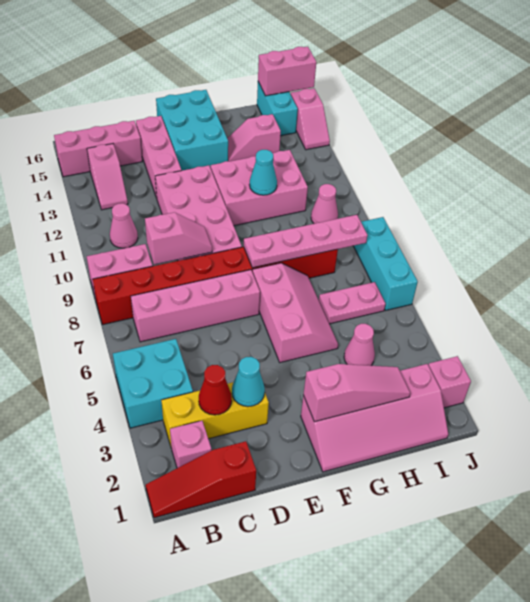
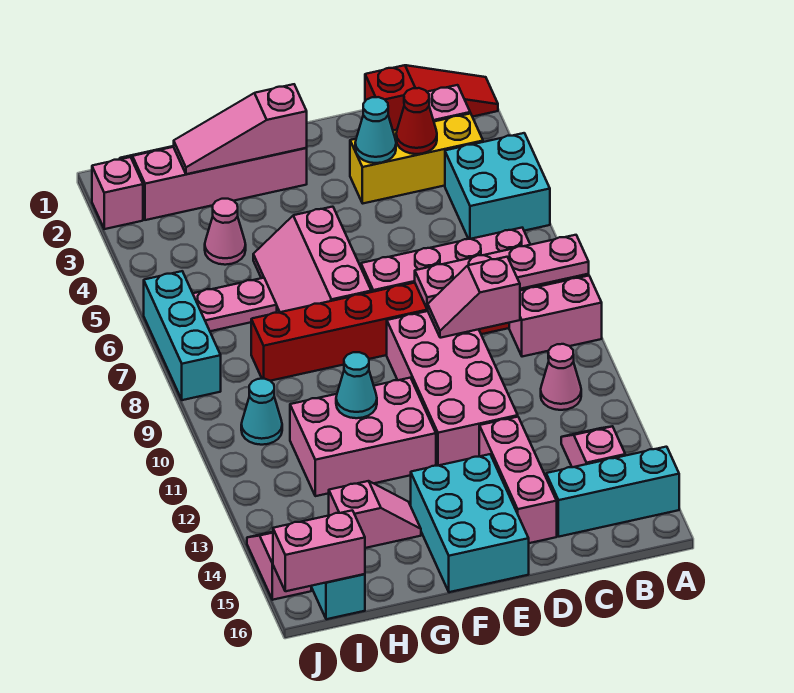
pink 1x3 brick [54,121,142,177] -> cyan 1x3 brick [546,447,679,537]
pink 1x4 plate [244,215,368,268] -> pink 1x4 plate moved to [415,235,589,309]
pink 1x1 cone [311,184,338,224] -> cyan 1x1 cone [241,379,282,445]

